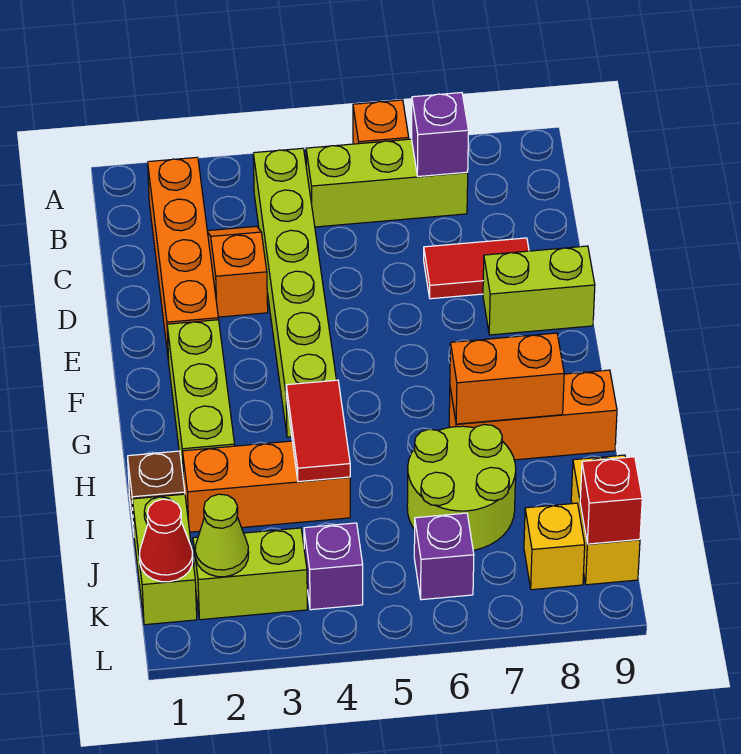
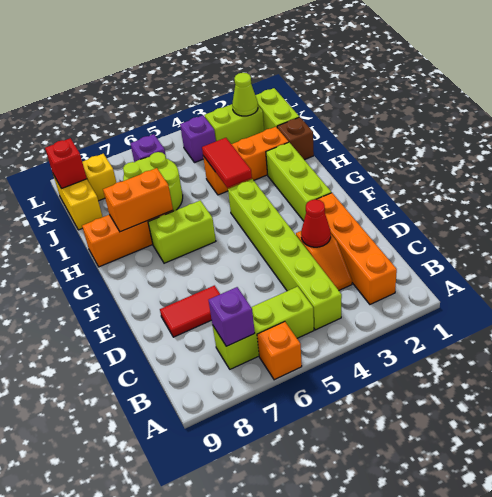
lime 1x2 brick [483,246,595,335] -> lime 1x2 brick moved to [148,201,216,263]
red 1x1 cone [139,499,193,582] -> red 1x1 cone moved to [301,199,331,247]

